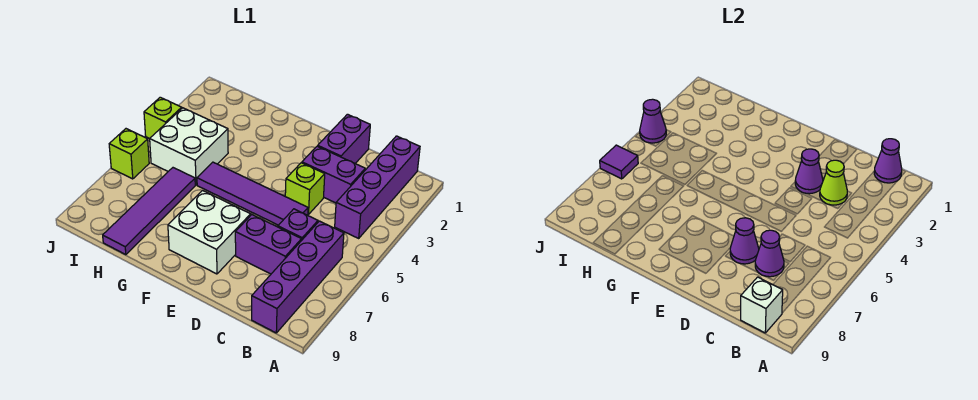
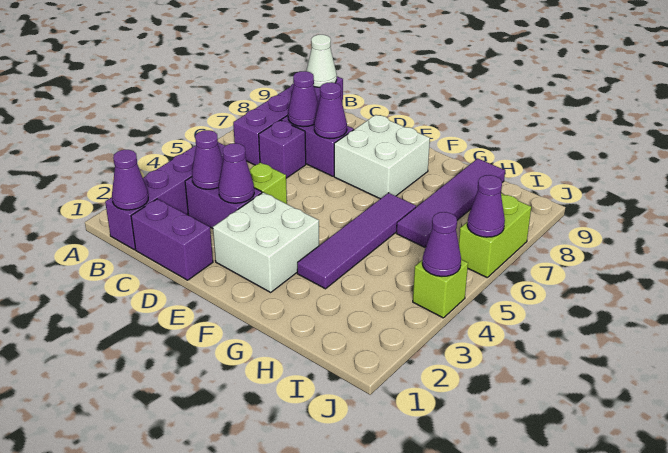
white 1x1 brick [741,277,783,333] -> white 1x1 cone [307,35,337,87]
lime 1x1 cone [820,160,847,205] -> purple 1x1 cone [192,130,223,189]
purple 1x2 brick [318,114,370,163] -> purple 1x2 brick turned to [131,199,213,280]
purple 1x4 tile [197,162,308,225] -> purple 1x4 tile turned to [297,193,416,289]
white 2x2 brick [150,108,228,185] -> white 2x2 brick moved to [213,192,319,292]
lime 1x1 brick [109,129,149,179] -> lime 1x2 brick [459,193,531,277]
purple 1x1 tile [600,145,638,179] -> purple 1x1 cone [467,175,505,237]

